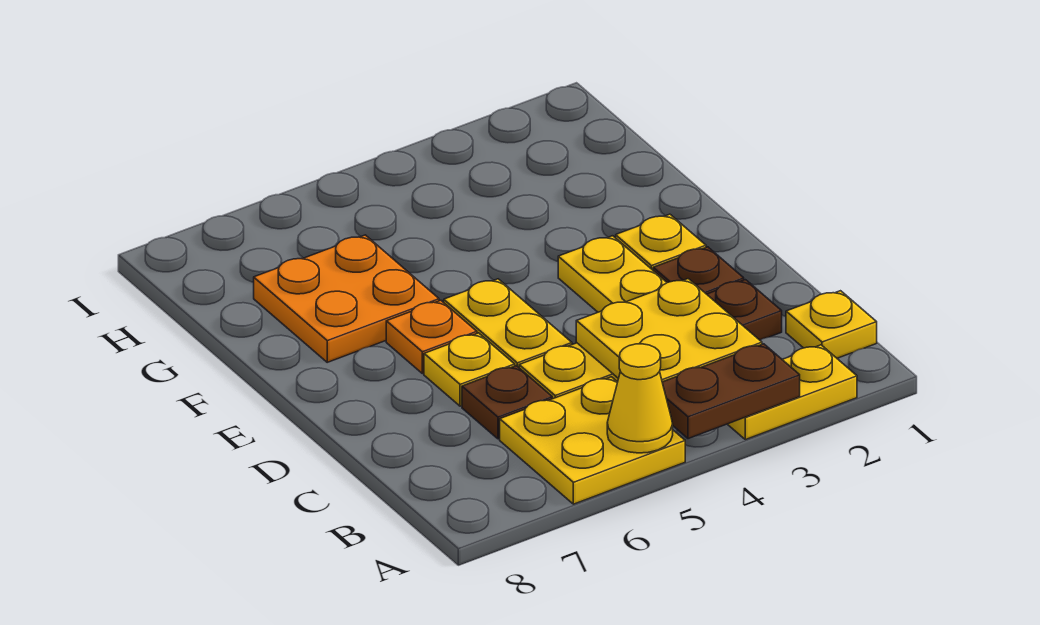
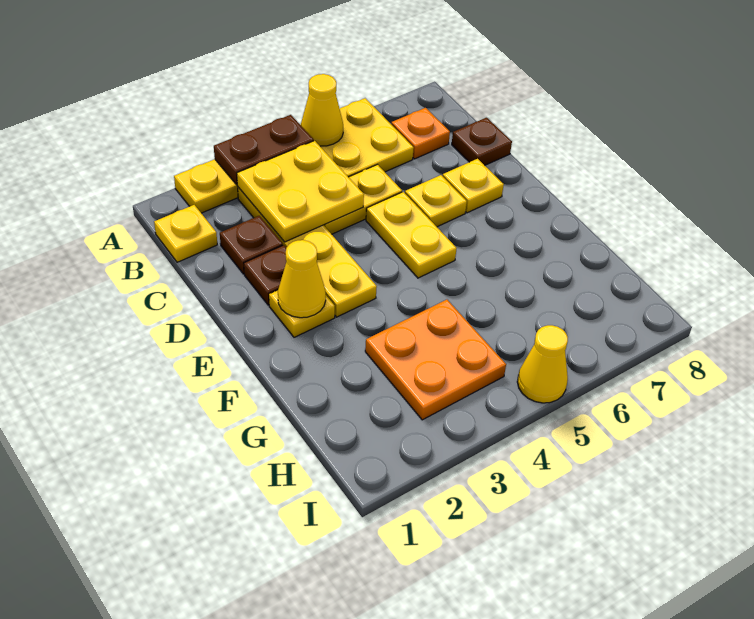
brown 1x1 plate [462,366,552,439] -> brown 1x1 plate moved to [452,118,512,165]
none -> yellow 1x1 plate [443,159,504,213]
none -> yellow 1x1 cone [278,240,326,318]
orange 1x1 plate [386,300,477,374] -> orange 1x1 plate moved to [391,108,450,159]
orange 2x2 plate [254,235,439,362] -> orange 2x2 plate moved to [365,300,506,420]
none -> yellow 1x1 cone [517,325,568,403]

